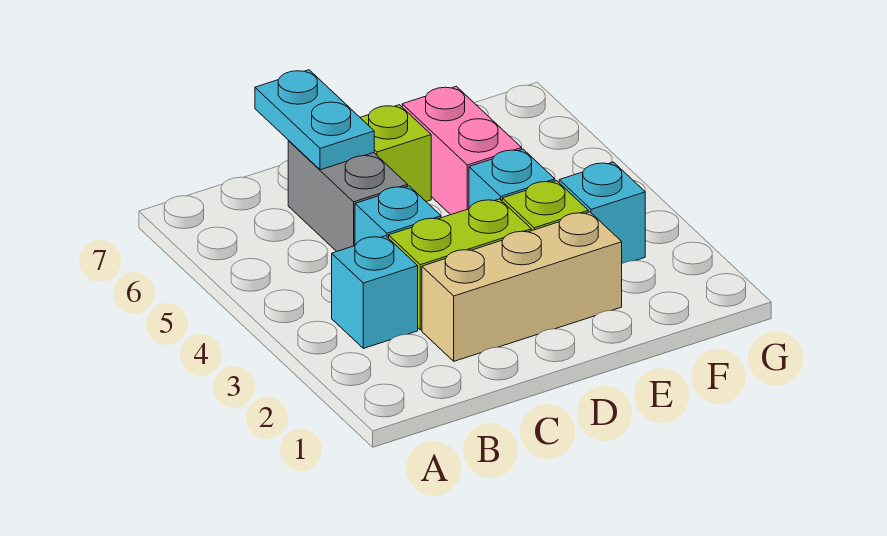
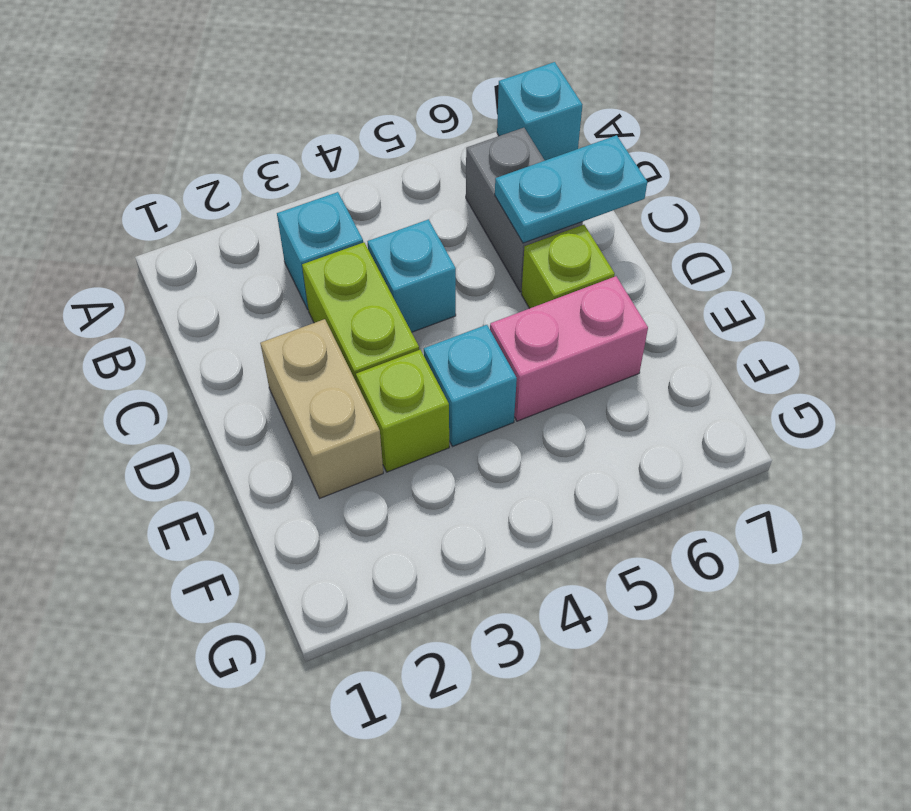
tan 1x3 brick [422,212,622,361] -> tan 1x2 brick [260,319,383,498]
grey 1x2 brick [288,141,408,251] -> grey 1x2 brick turned to [466,128,583,292]
cyan 1x1 brick [559,162,645,264] -> cyan 1x1 brick moved to [497,62,582,160]

